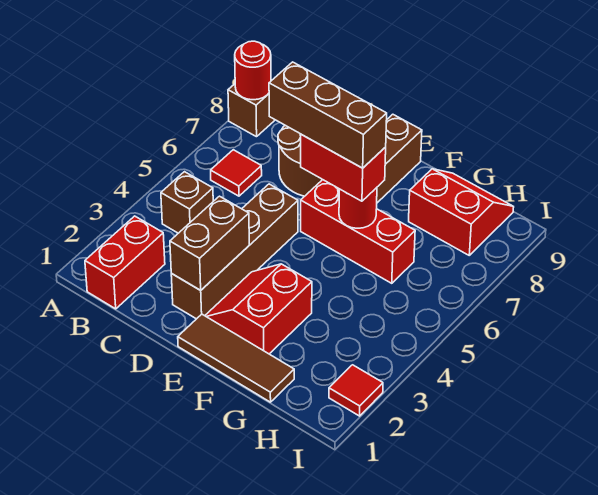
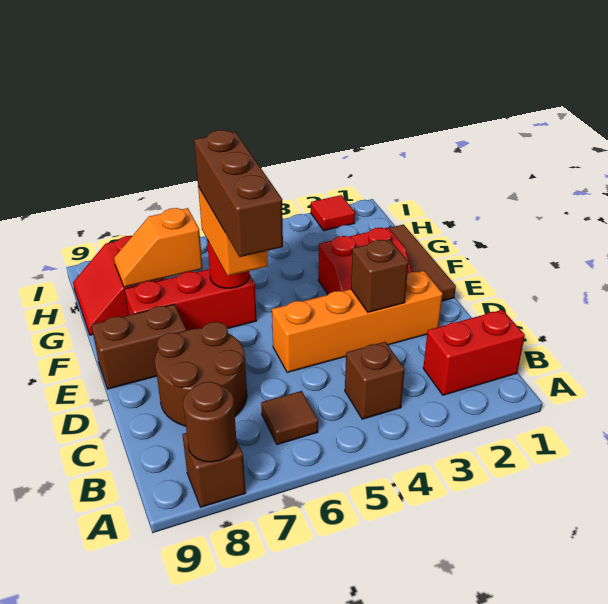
red 1x1 round brick [235,41,271,100] -> brown 1x1 round brick [183,382,237,462]
red 1x1 tile [211,150,262,196] -> brown 1x1 tile [261,391,318,444]
brown 1x4 brick [171,184,298,319] -> orange 1x4 brick [272,271,443,372]
brown 1x2 brick [170,196,249,290] -> brown 1x1 brick [351,239,408,312]
red 1x3 brick [301,180,415,283] -> red 1x3 brick turned to [125,269,257,330]
red 1x2 brick [301,134,386,201] -> orange 1x2 brick [198,187,268,276]
none -> orange 1x2 slope [114,208,203,287]

